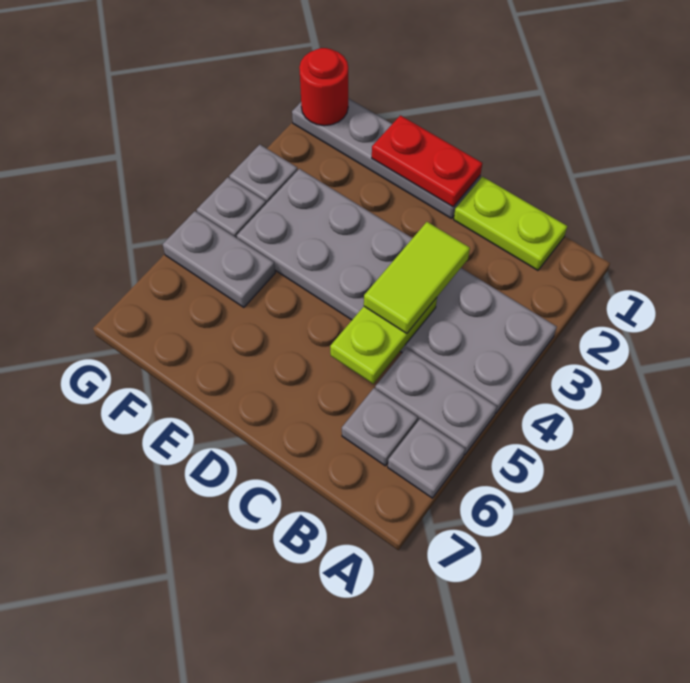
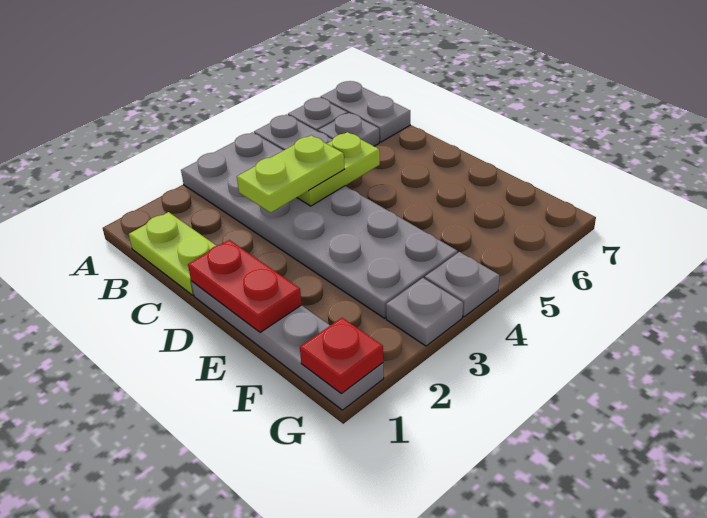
lime 1x2 tile [364,222,470,334] -> lime 1x2 plate [237,135,344,212]
grey 1x2 plate [163,211,275,307] -> grey 1x2 plate moved to [320,81,410,142]
red 1x1 round brick [299,48,348,126] -> red 1x1 plate [300,318,383,393]

